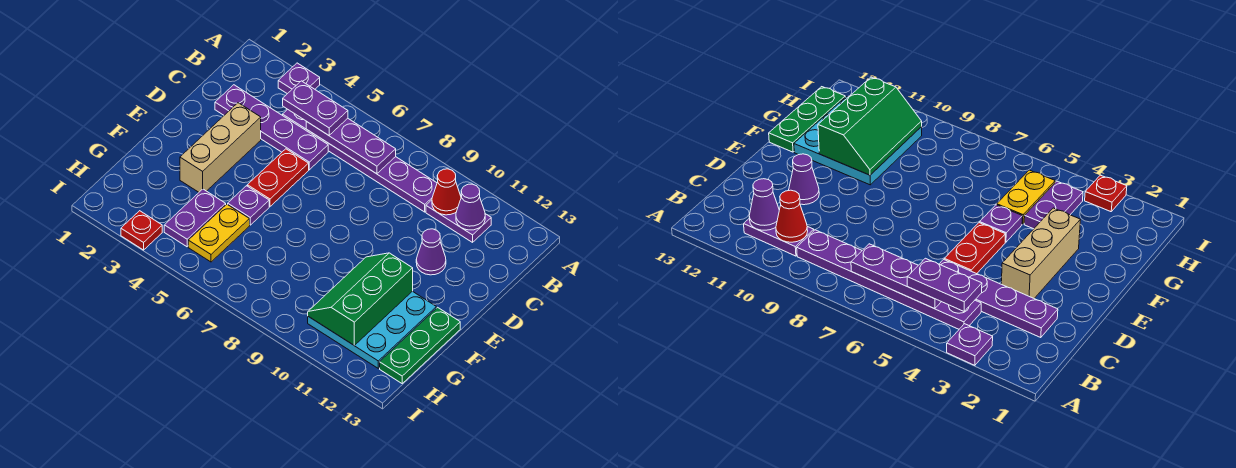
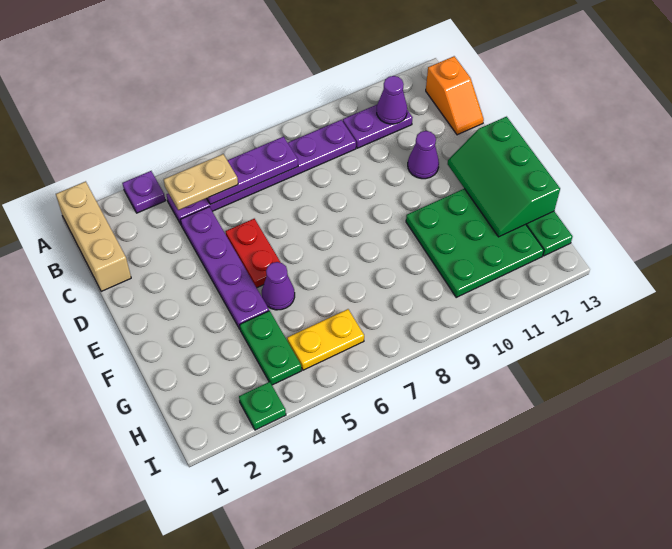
purple 1x2 plate [283,81,348,135] -> tan 1x2 plate [164,154,238,210]
red 1x1 cone [432,169,461,215] -> none
none -> orange 1x2 slope [426,56,484,135]
purple 1x4 plate [215,85,328,170] -> purple 1x4 plate turned to [180,207,269,329]
tan 1x3 brick [180,103,261,192] -> tan 1x3 brick moved to [56,181,131,291]
purple 1x1 plate [228,186,269,225] -> purple 1x1 cone [262,262,295,310]
cyan 3x3 plate [308,291,436,368] -> green 3x3 plate [406,189,544,297]
green 2x3 slope [308,253,413,345] -> green 2x3 slope moved to [448,117,560,237]
purple 1x2 plate [164,189,226,247] -> green 1x2 plate [240,311,301,385]
yellow 1x2 plate [188,204,250,262] -> yellow 1x2 plate turned to [287,309,364,370]
red 1x1 plate [121,211,162,250] -> green 1x1 plate [239,382,286,430]

